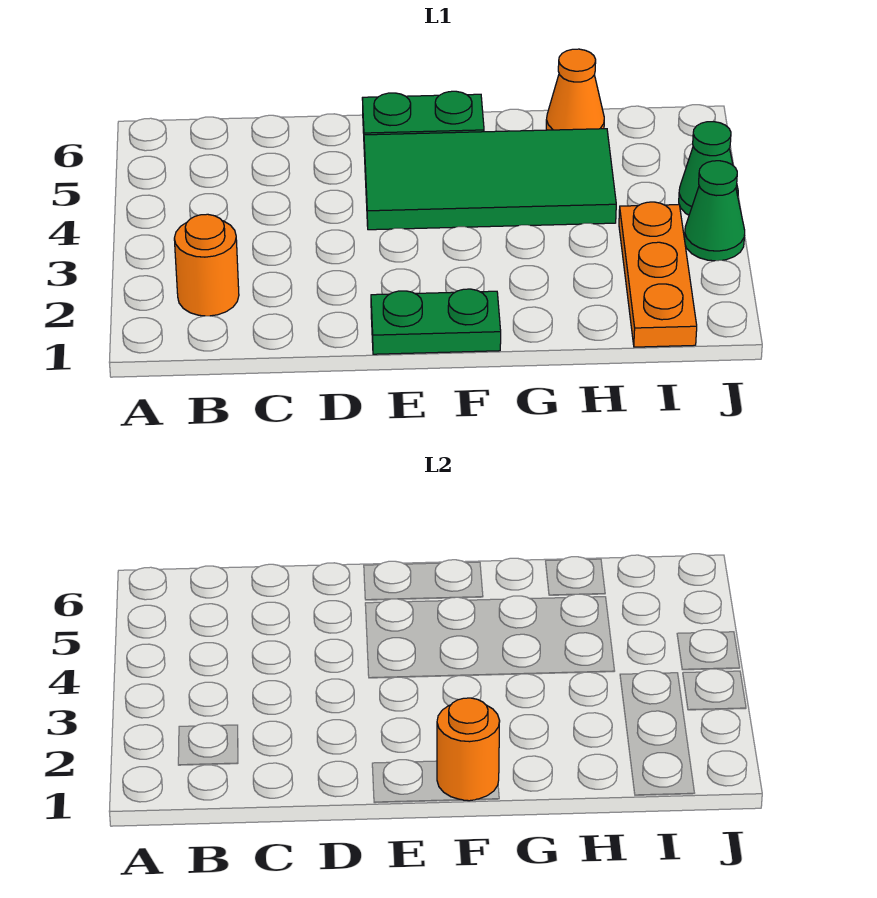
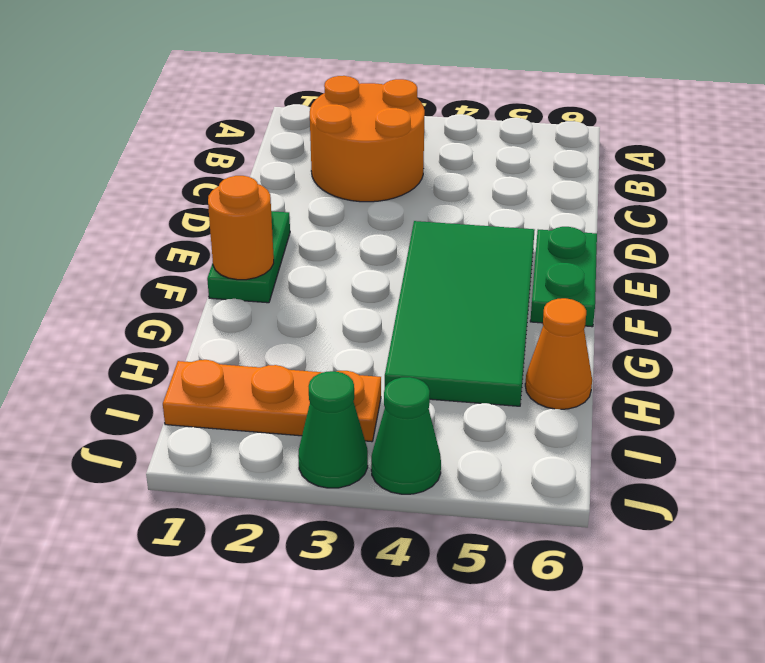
orange 1x1 round brick [174,214,239,316] -> orange 2x2 round brick [310,76,425,202]

